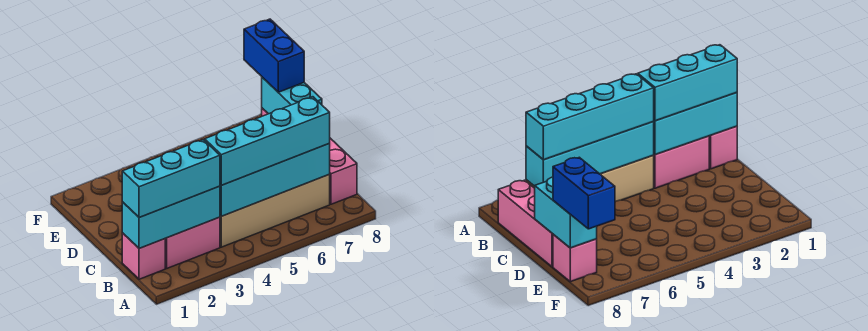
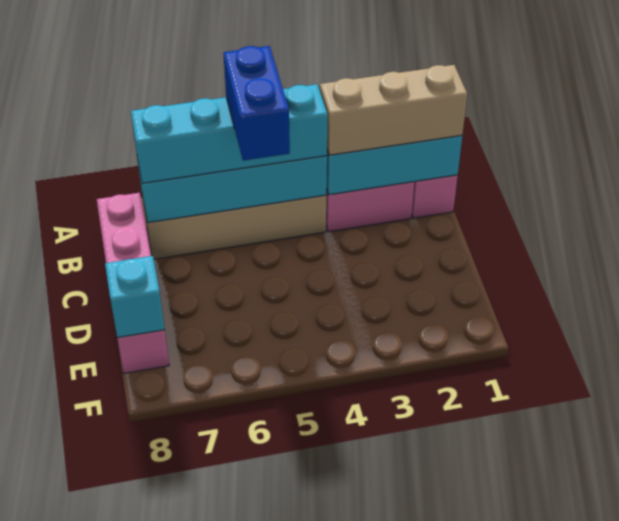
cyan 1x3 brick [122,140,220,218] -> tan 1x3 brick [320,65,467,155]
cyan 1x2 brick [262,77,322,114] -> cyan 1x1 brick [105,256,165,338]
blue 1x2 brick [244,19,304,92] -> blue 1x2 brick moved to [224,46,290,161]

